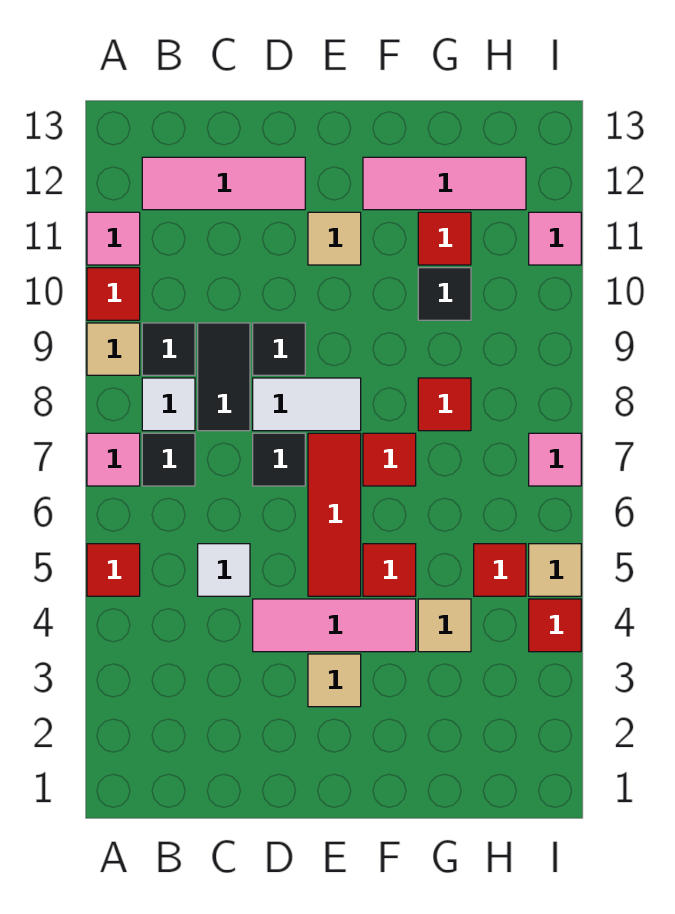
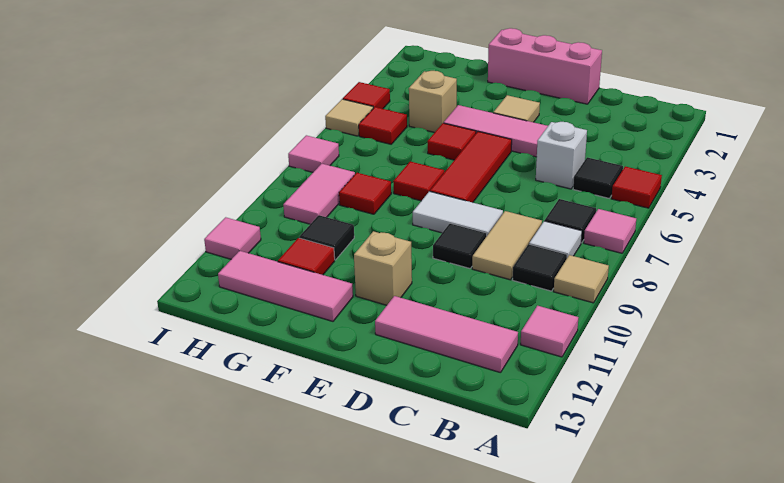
red 1x1 tile [87,268,140,320] -> none
white 1x1 tile [198,544,250,596] -> white 1x1 brick [536,122,587,189]
black 1x2 tile [198,323,250,431] -> tan 1x2 tile [472,211,542,280]
none -> pink 1x3 brick [488,28,602,104]
black 1x1 tile [253,433,305,486] -> black 1x1 tile moved to [573,157,623,198]
tan 1x1 tile [308,212,361,265] -> tan 1x1 brick [354,231,412,305]
tan 1x1 tile [418,599,471,652] -> tan 1x1 brick [409,71,457,132]
none -> pink 1x2 tile [283,164,355,224]

